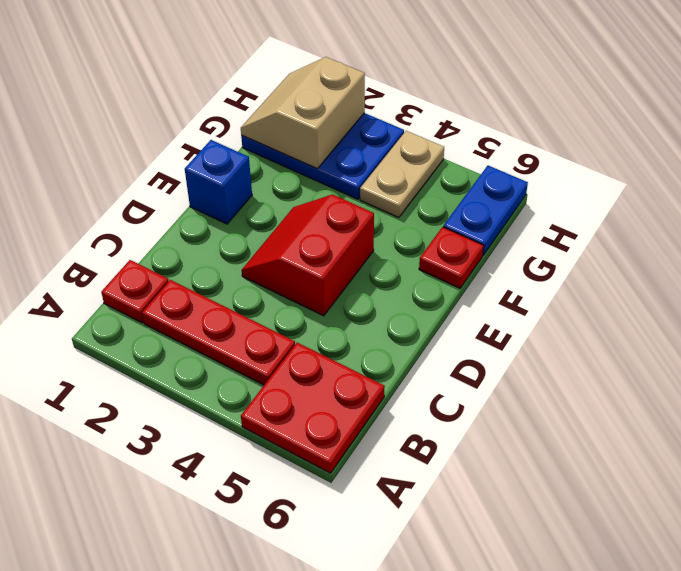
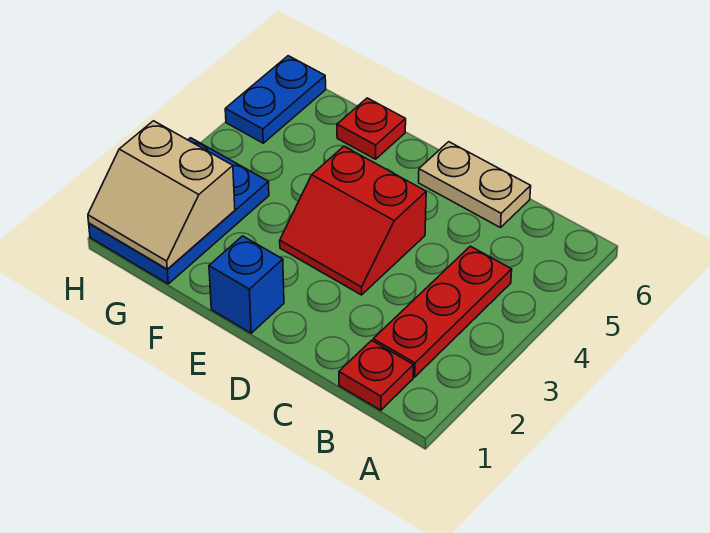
red 2x2 plate [241,343,385,473] -> none
tan 1x2 plate [360,131,444,218] -> tan 1x2 plate moved to [419,142,531,228]
blue 1x2 plate [443,166,528,255] -> blue 1x2 plate turned to [225,56,326,143]

